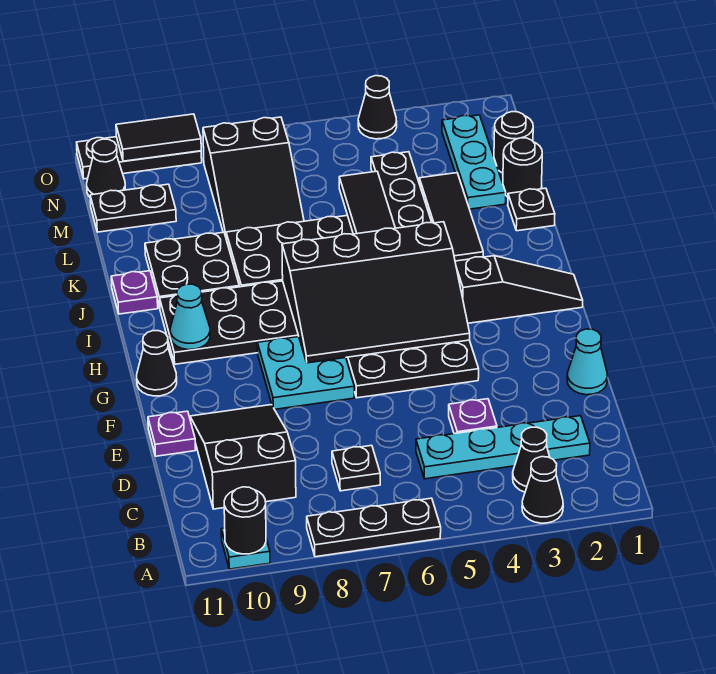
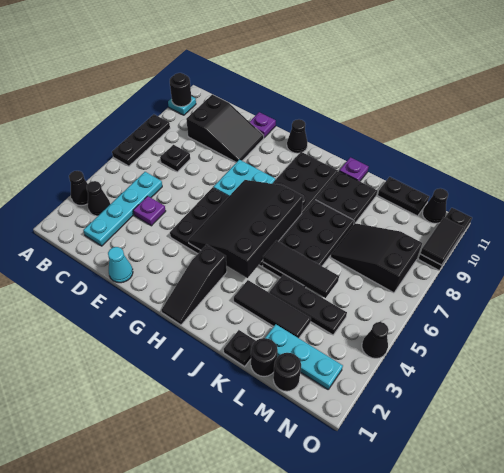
cyan 1x1 cone [170,284,210,350] -> none
black 1x2 plate [90,184,176,232] -> black 1x2 plate turned to [378,177,429,216]

